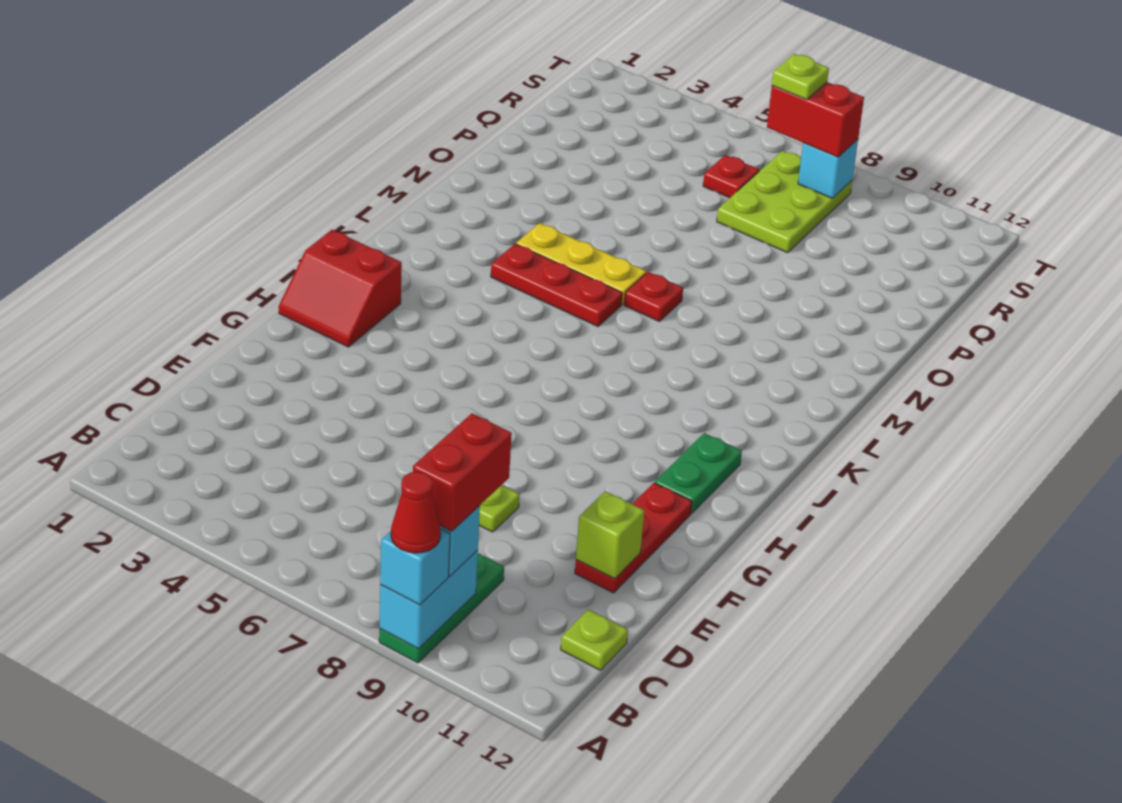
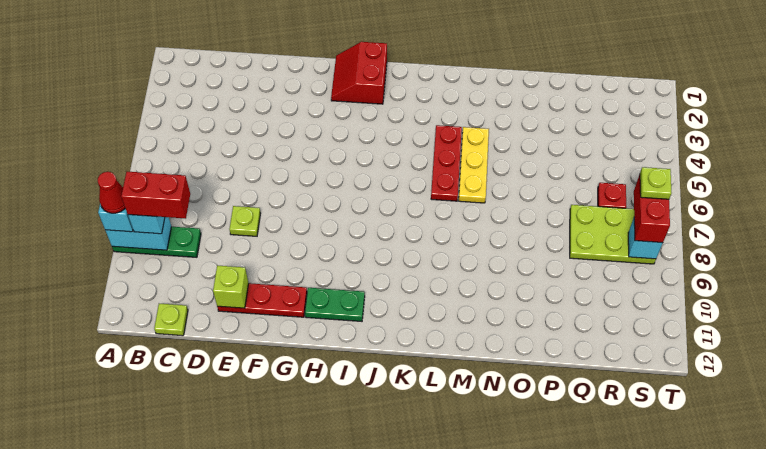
red 1x1 plate [624,272,683,322] -> none

